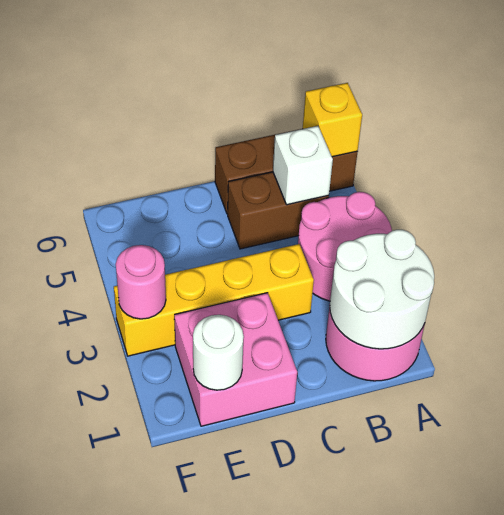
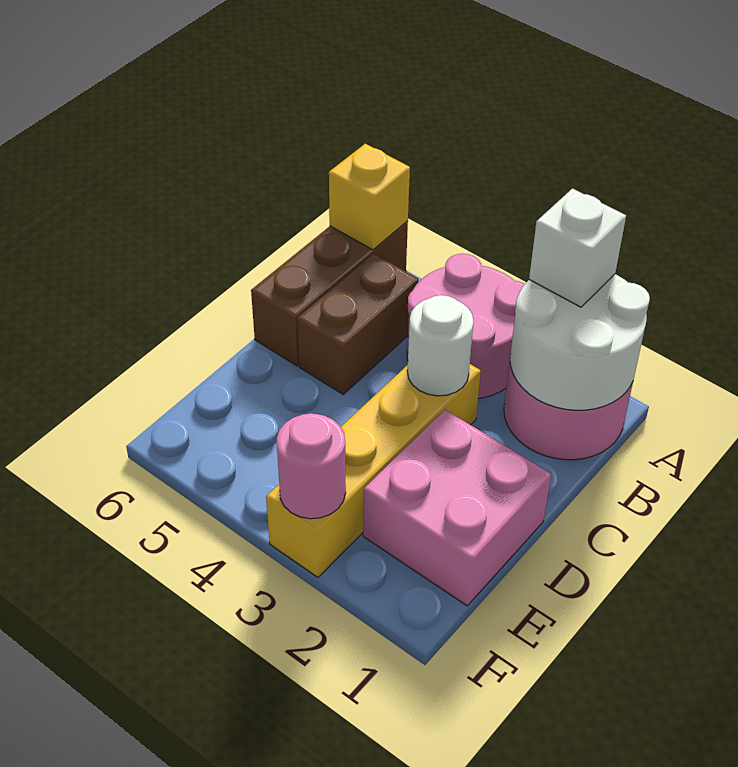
white 1x1 brick [273,126,333,205] -> white 1x1 brick moved to [529,189,626,307]
white 1x1 round brick [193,315,244,390] -> white 1x1 round brick moved to [407,295,473,396]

